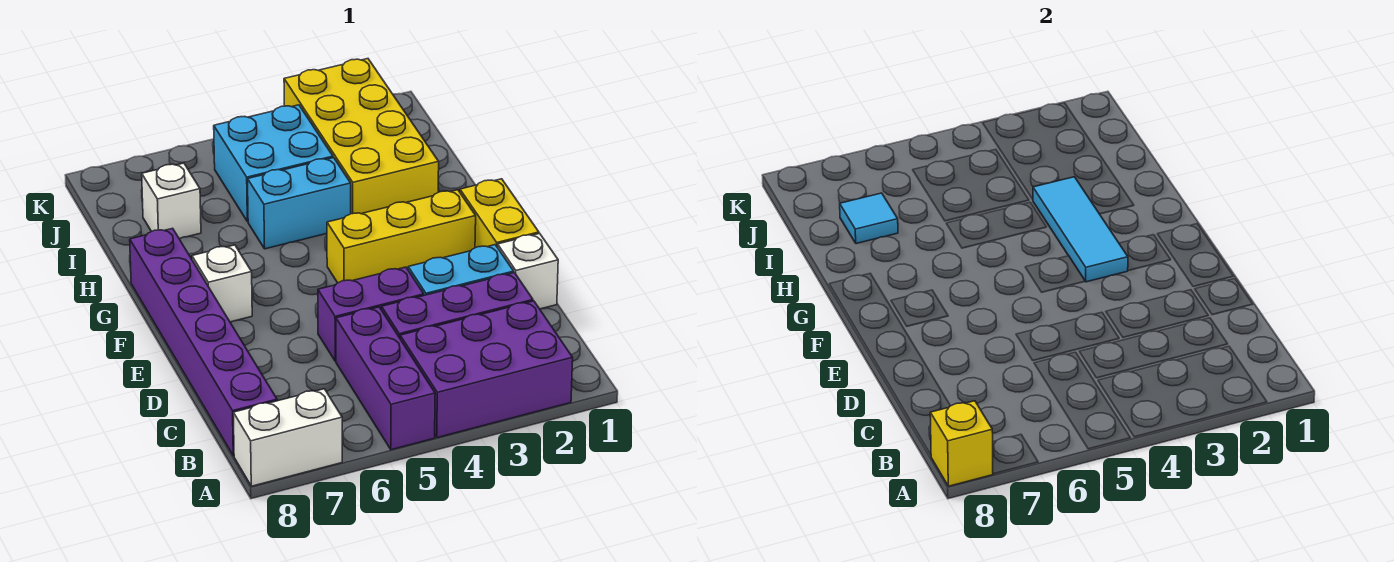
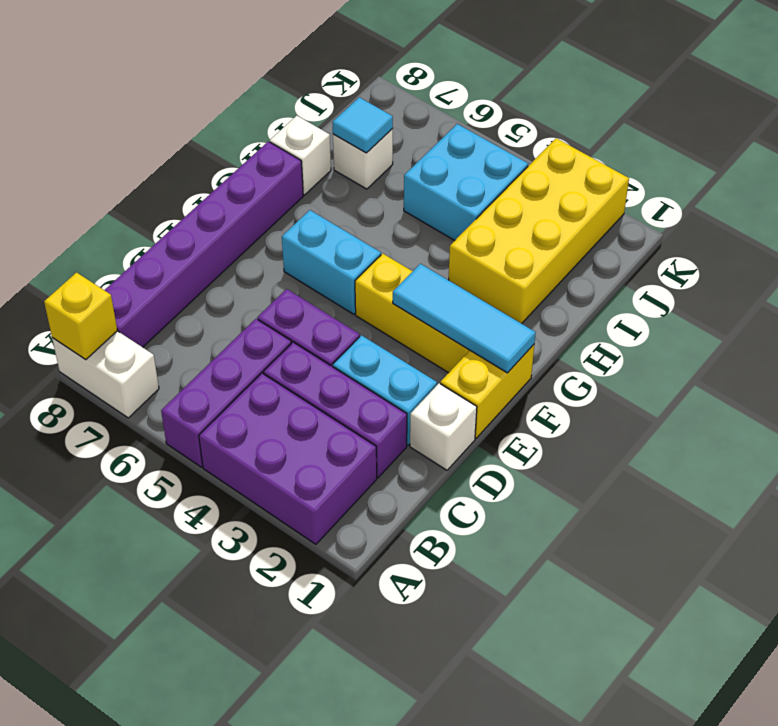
cyan 1x3 tile [1033,177,1128,282] -> cyan 1x3 tile turned to [393,264,536,373]
white 1x1 brick [192,245,252,322] -> white 1x1 brick moved to [270,116,331,195]
cyan 1x2 brick [248,158,351,249] -> cyan 1x2 brick moved to [282,210,381,314]

